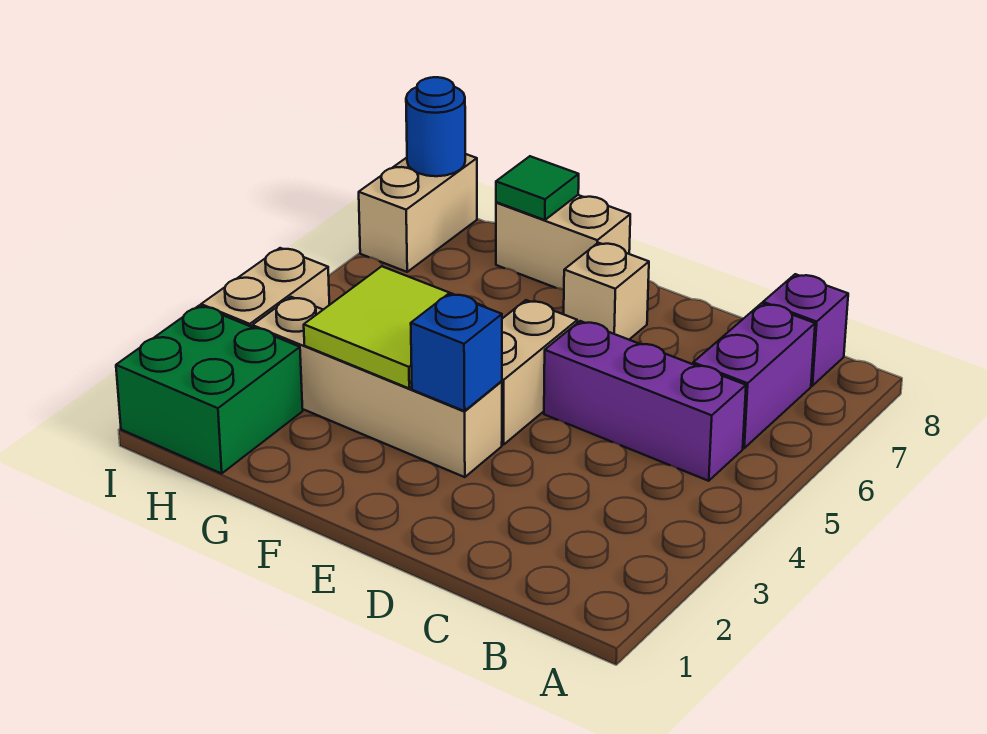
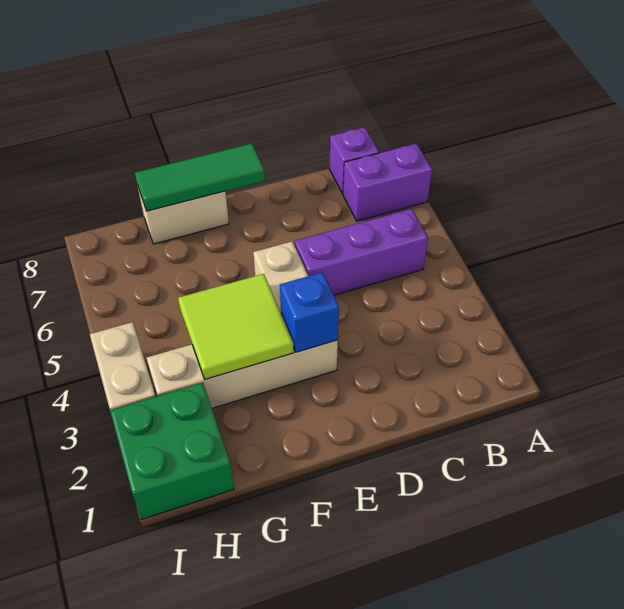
purple 1x2 brick [693,303,815,448] -> purple 1x2 brick turned to [343,144,432,221]
tan 1x1 brick [564,243,649,340] -> none
green 1x1 tile [496,156,579,220] -> green 1x3 tile [135,143,265,211]
tan 1x2 brick [359,154,477,272] -> none
blue 1x1 round brick [406,77,465,176] -> none

